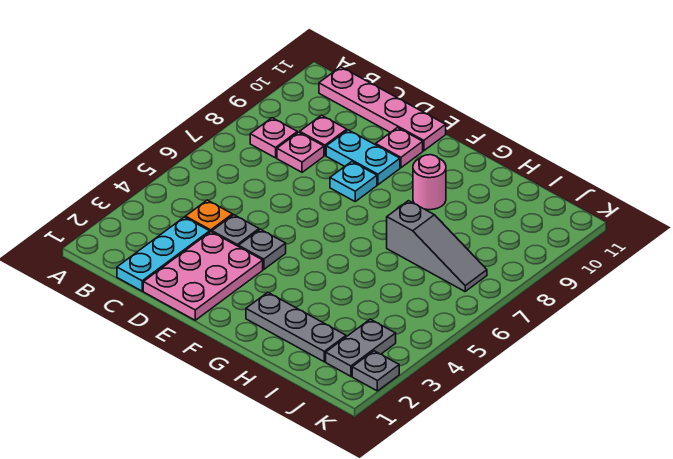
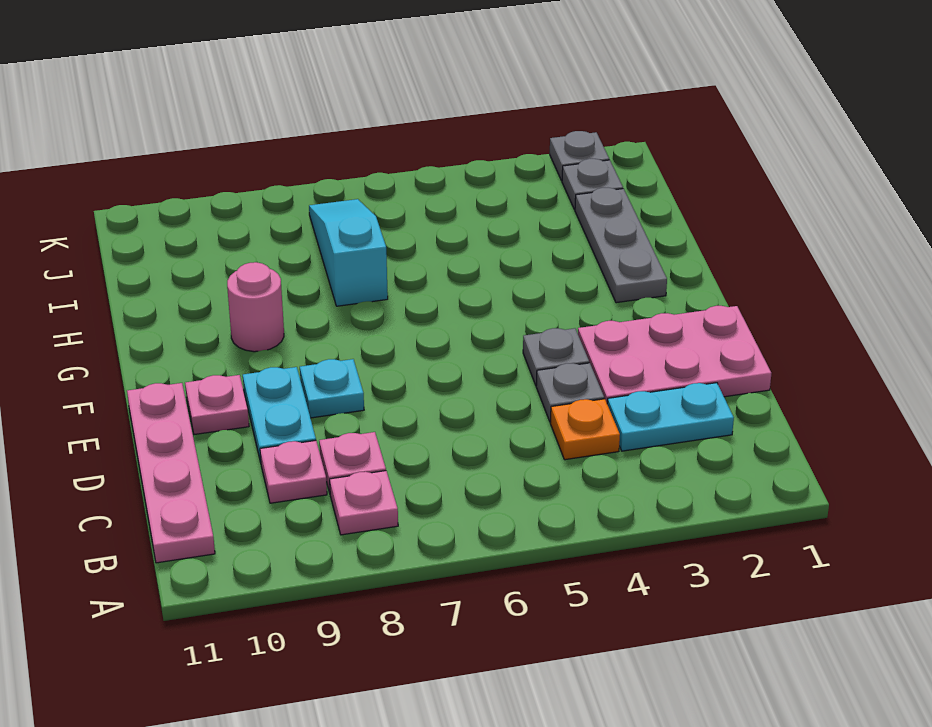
cyan 1x3 plate [117,217,210,291] -> cyan 1x2 plate [607,383,734,451]
grey 1x3 slope [387,201,487,291] -> cyan 1x3 slope [309,199,388,306]
grey 1x2 plate [326,319,396,376] -> grey 1x1 plate [562,159,623,210]

